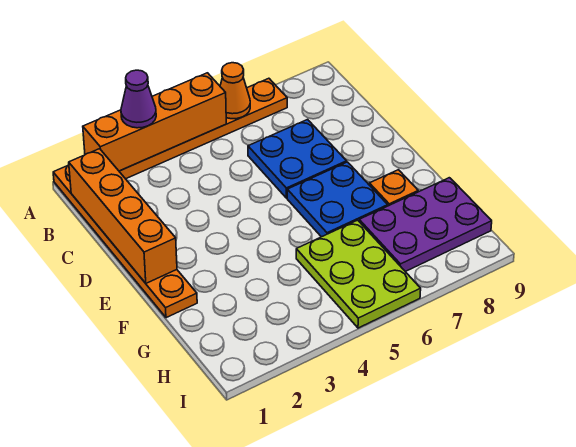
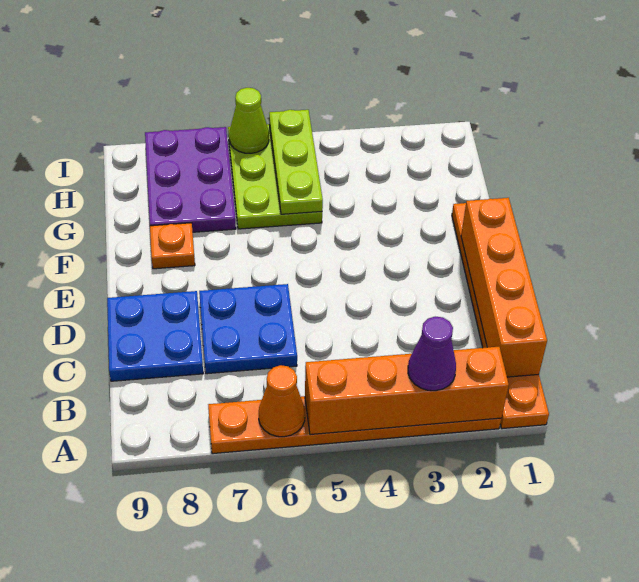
blue 2x2 plate [287,162,388,237] -> blue 2x2 plate moved to [107,291,203,381]
none -> lime 1x3 plate [269,110,323,214]
purple 2x3 plate [359,178,492,272] -> purple 2x3 plate turned to [145,127,236,232]
none -> lime 1x1 cone [229,88,269,153]

